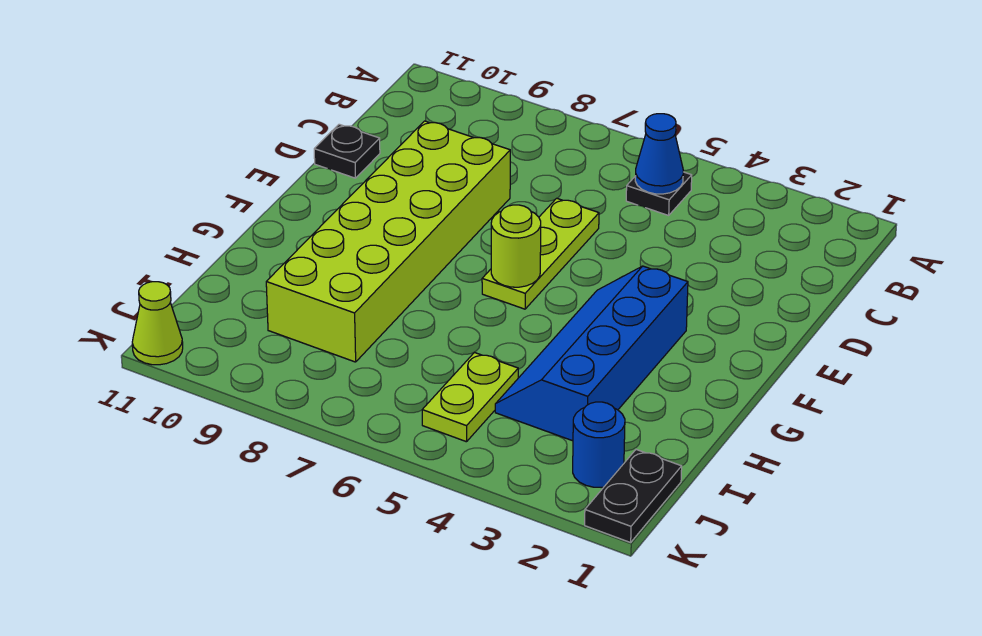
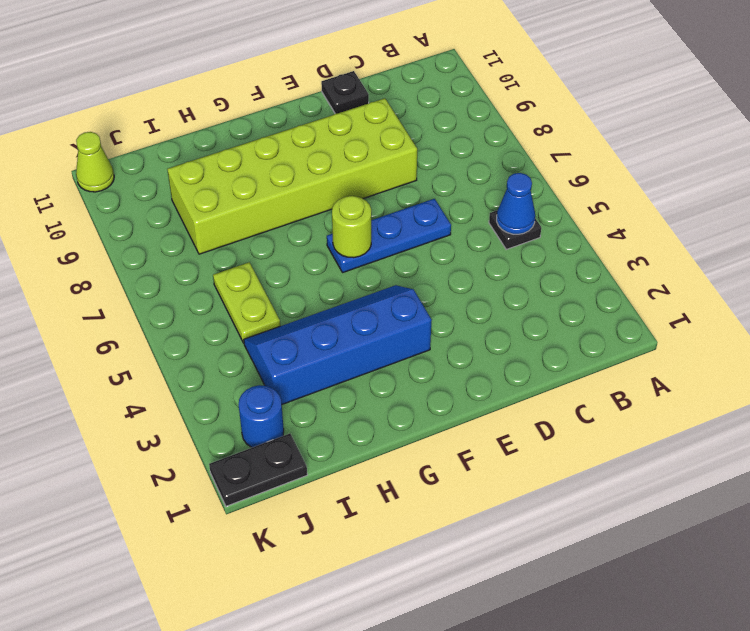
lime 1x3 plate [482,198,599,309] -> blue 1x3 plate [327,199,451,273]
lime 1x2 plate [422,352,518,442] -> lime 1x2 plate turned to [213,262,280,343]

